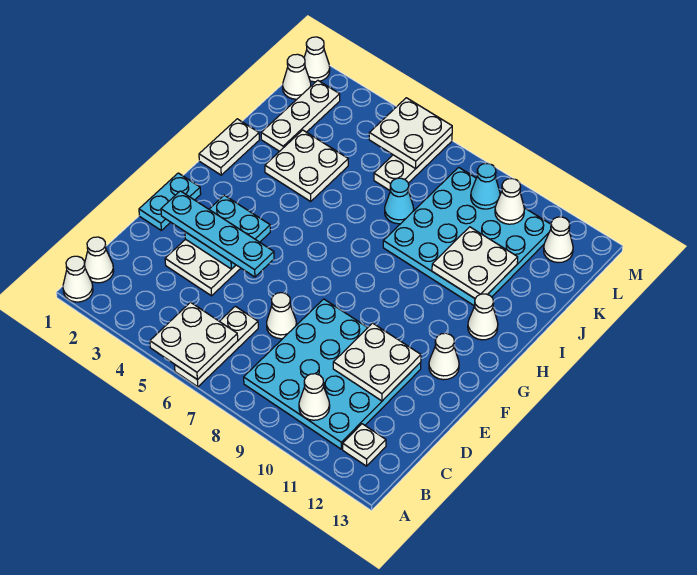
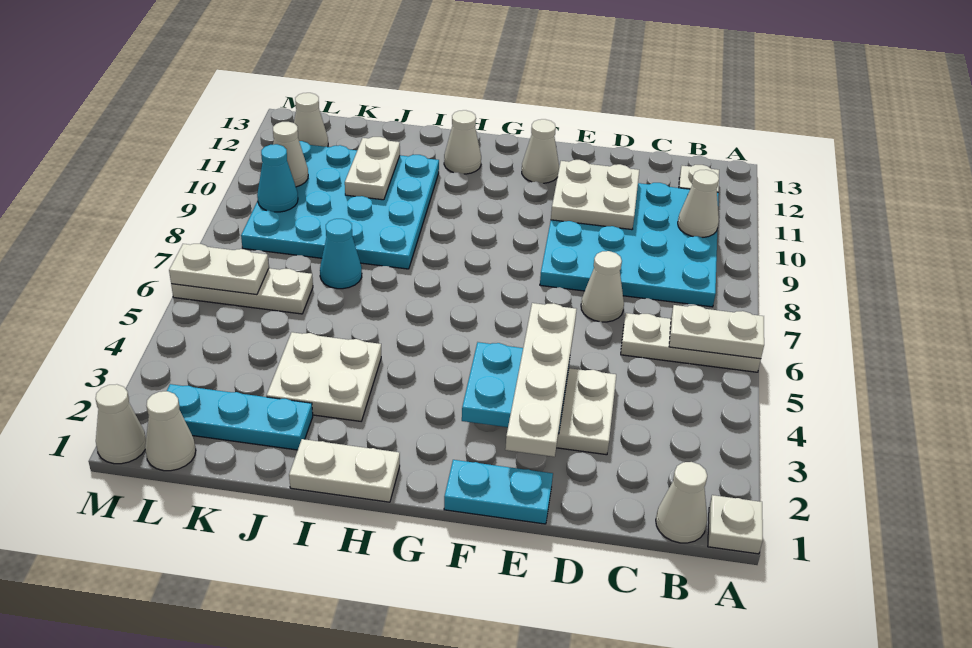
white 1x1 cone [63,256,93,302] -> white 1x1 plate [708,495,763,554]
white 2x2 plate [150,302,238,380] -> white 1x2 plate [669,305,764,359]
cyan 1x4 plate [161,191,274,277] -> white 1x4 plate [505,303,577,457]
white 2x2 plate [432,227,518,299] -> white 1x2 plate [345,137,400,200]
white 1x3 plate [261,80,340,151] -> cyan 1x3 plate [167,384,313,450]
white 2x2 plate [369,98,452,169] -> white 1x2 plate [169,244,269,295]

